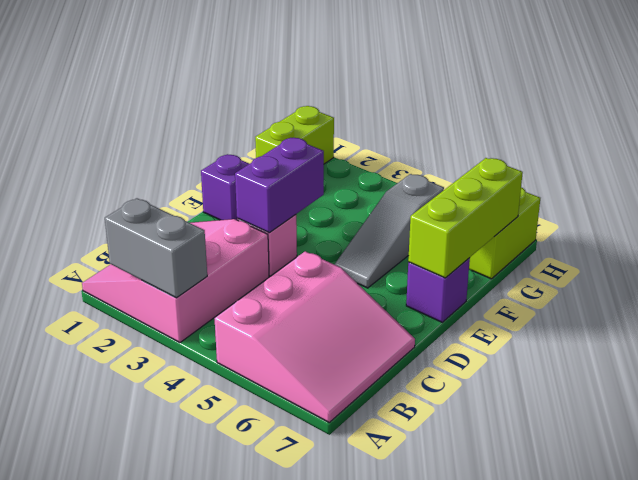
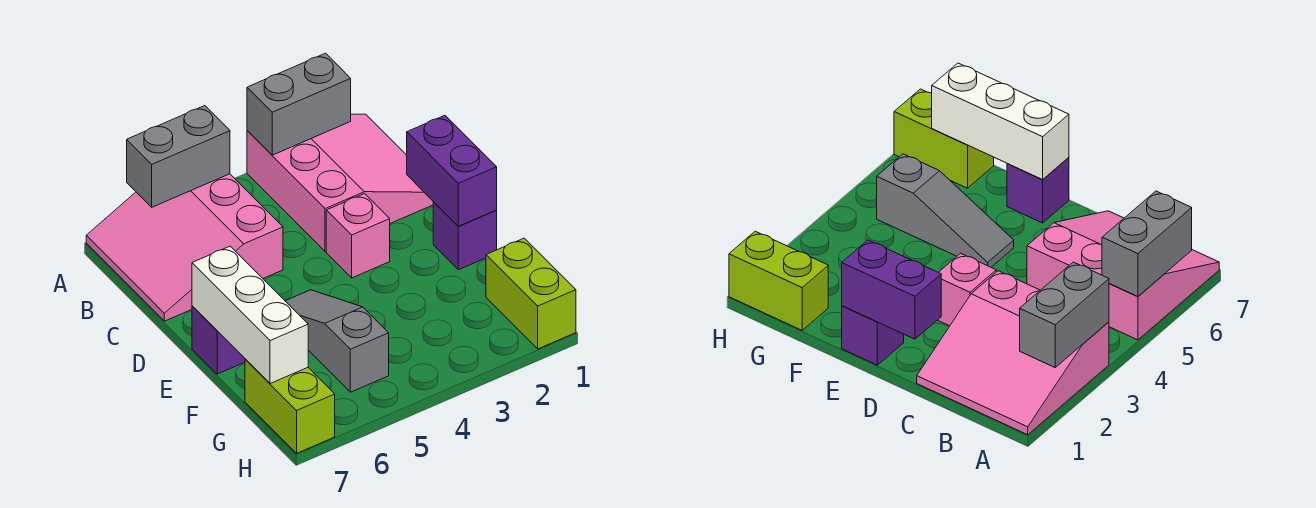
none -> grey 1x2 brick [127,106,230,207]
purple 1x2 brick [235,138,324,233] -> purple 1x2 brick moved to [407,115,497,226]
lime 1x3 brick [408,158,523,278] -> white 1x3 brick [192,246,308,384]

